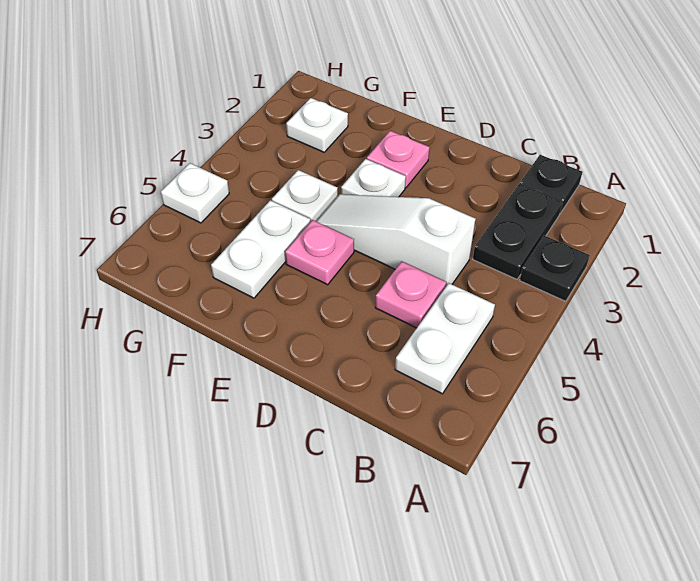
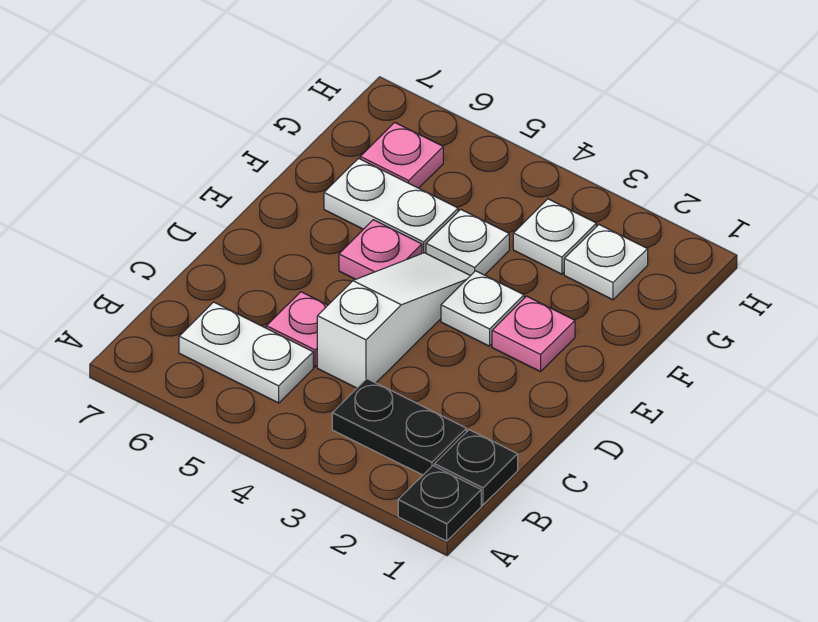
black 1x1 plate [520,236,590,301] -> black 1x1 plate moved to [398,466,481,541]
none -> pink 1x1 plate [360,122,443,188]
white 1x1 plate [161,163,229,223] -> white 1x1 plate moved to [513,199,596,274]

